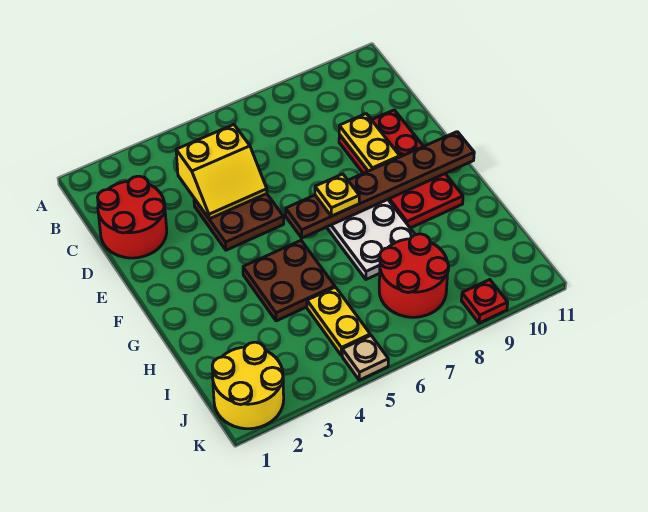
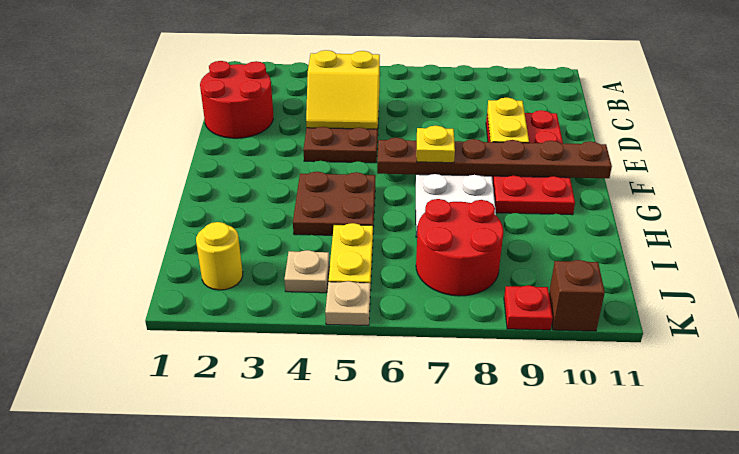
yellow 2x2 round brick [212,342,284,429] -> yellow 1x1 round brick [196,222,243,290]
none -> tan 1x1 plate [284,250,329,293]
none -> brown 1x1 brick [549,260,605,331]

